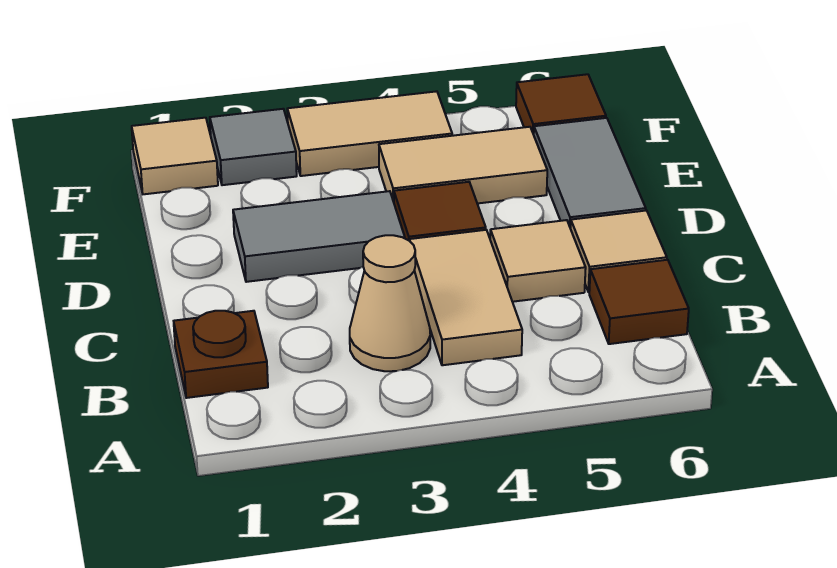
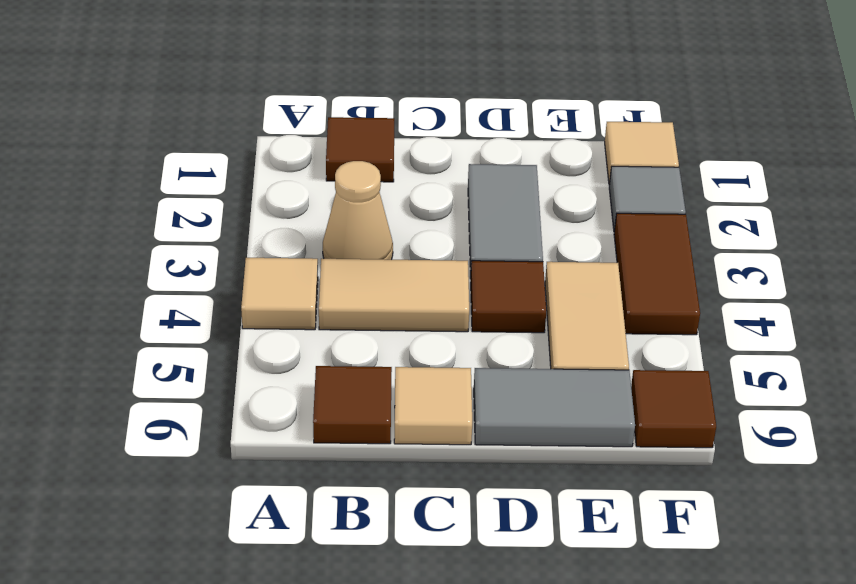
brown 1x1 plate [174,311,268,398] -> brown 1x1 tile [326,117,394,182]
tan 1x1 tile [490,220,586,302] -> tan 1x1 tile moved to [241,258,318,330]
tan 1x2 tile [287,91,452,176] -> brown 1x2 tile [614,213,700,335]

